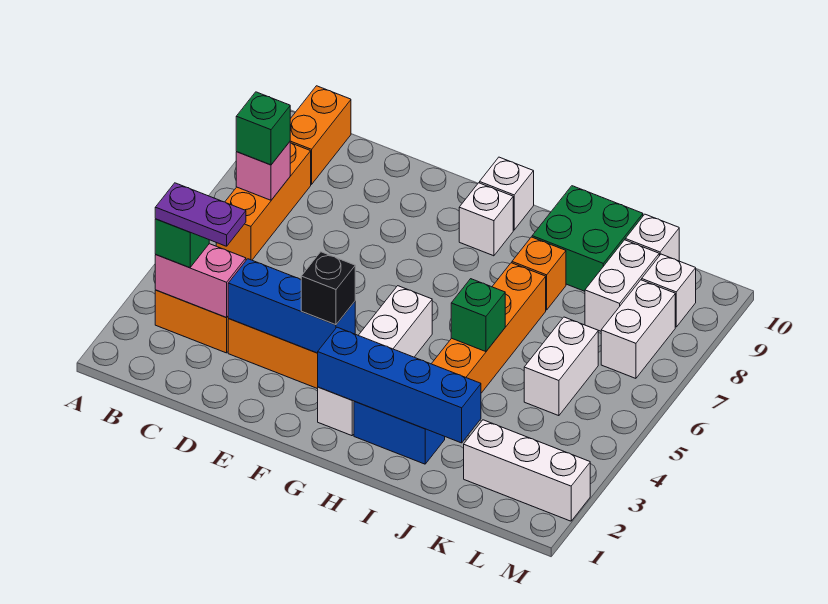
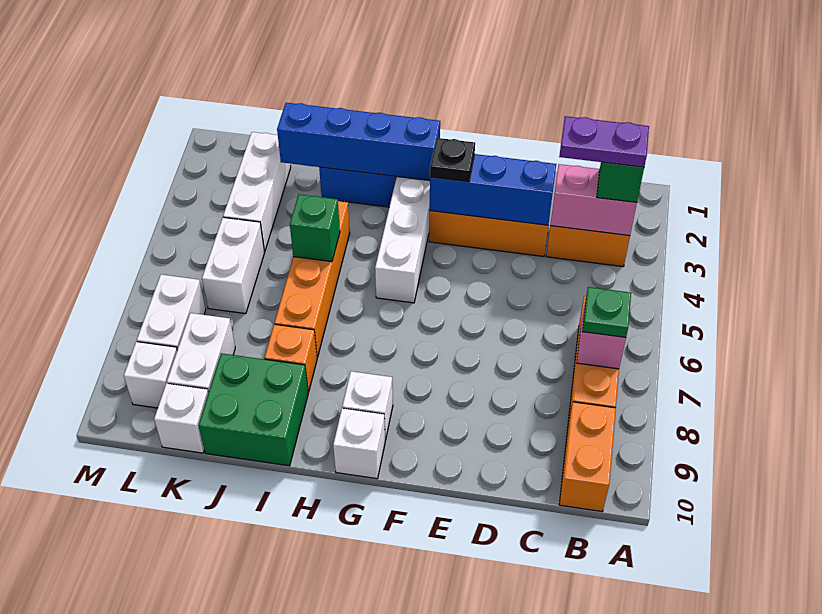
green 1x1 brick [236,92,290,165] -> green 1x1 plate [582,287,631,338]
black 1x1 brick [301,252,355,325] -> black 1x1 plate [430,138,475,182]
white 1x3 brick [464,420,590,521] -> white 1x3 brick turned to [223,132,291,252]

